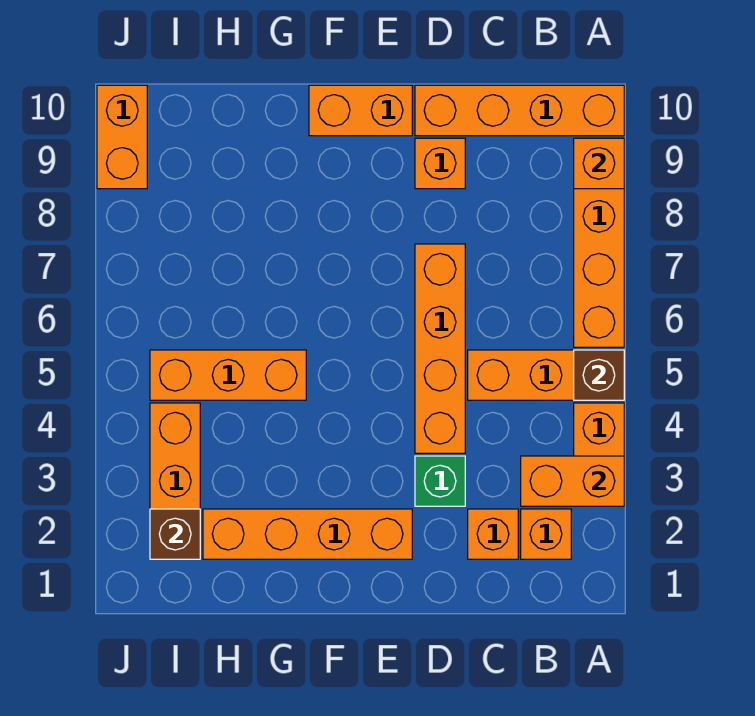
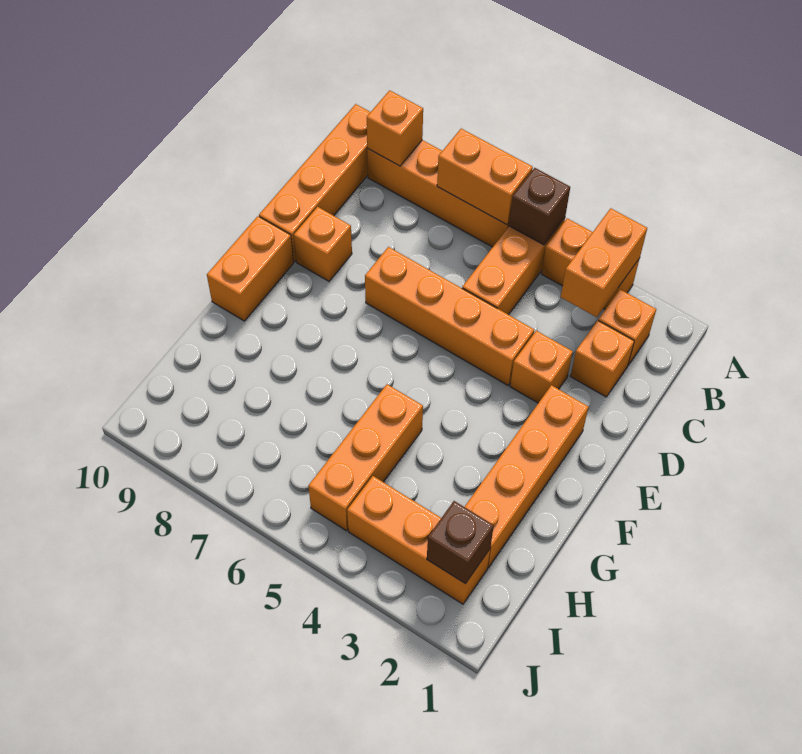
green 1x1 brick [415,456,465,506] -> orange 1x1 brick [510,331,573,403]
orange 1x2 brick [97,85,147,189] -> orange 1x2 brick moved to [437,129,533,225]

